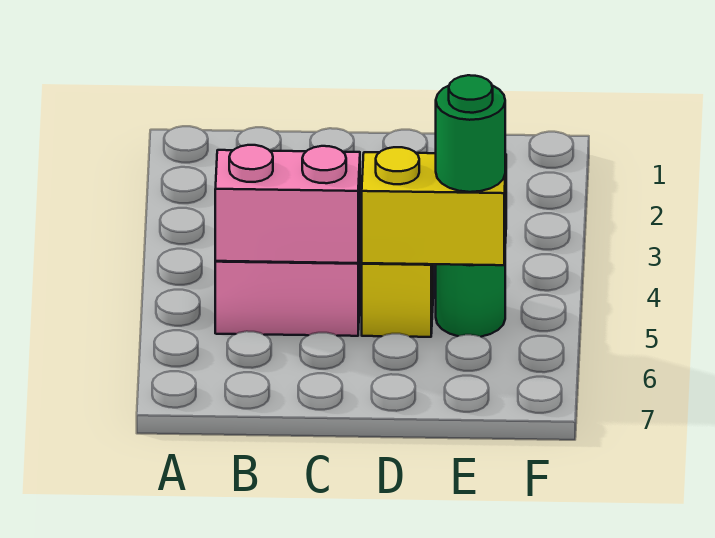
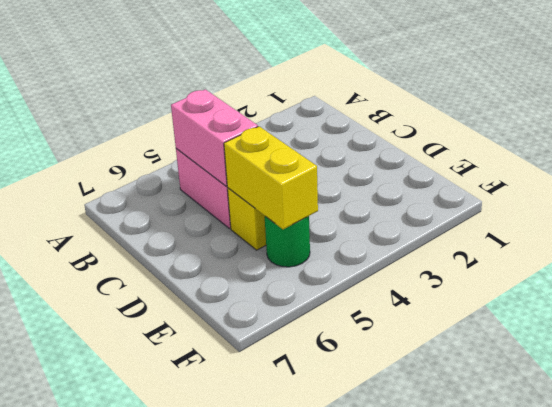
green 1x1 round brick [436,75,505,192] -> none

